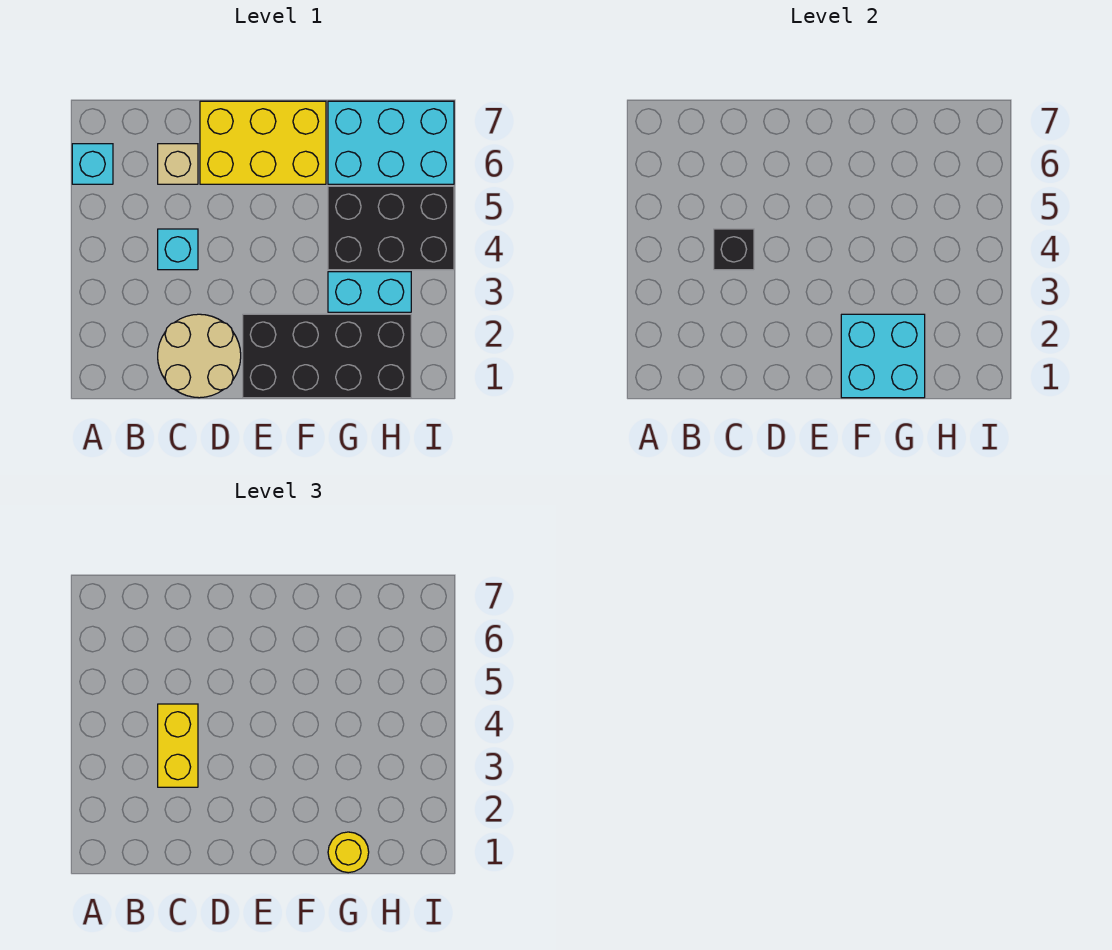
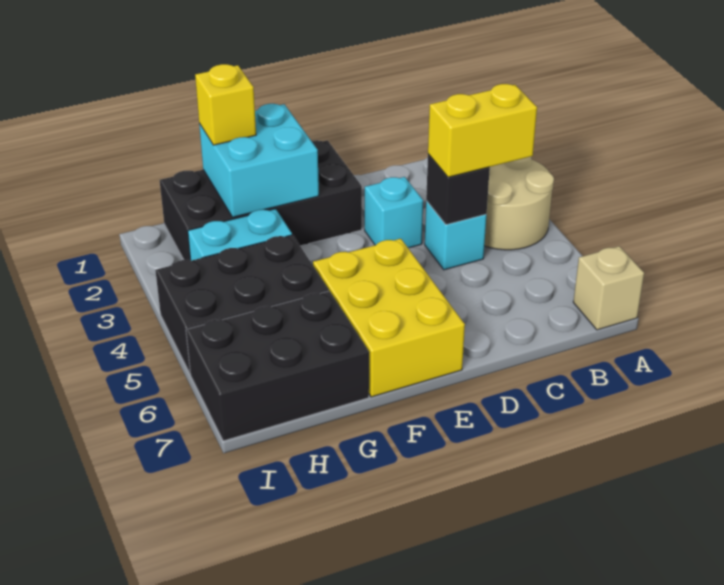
cyan 1x1 brick [72,144,113,184] -> cyan 1x1 brick moved to [365,177,423,248]
tan 2x2 round brick [158,314,241,398] -> tan 2x2 round brick moved to [484,156,554,250]
yellow 1x2 brick [158,704,198,787] -> yellow 1x2 brick turned to [428,84,537,177]
tan 1x1 brick [158,144,198,184] -> tan 1x1 brick moved to [573,246,644,330]
yellow 2x3 brick [200,101,326,184] -> yellow 2x3 brick turned to [313,239,465,397]
yellow 1x1 round brick [328,832,369,873] -> yellow 1x1 brick [195,64,256,145]
cyan 2x3 brick [328,101,454,184] -> black 2x3 brick [186,291,369,441]

